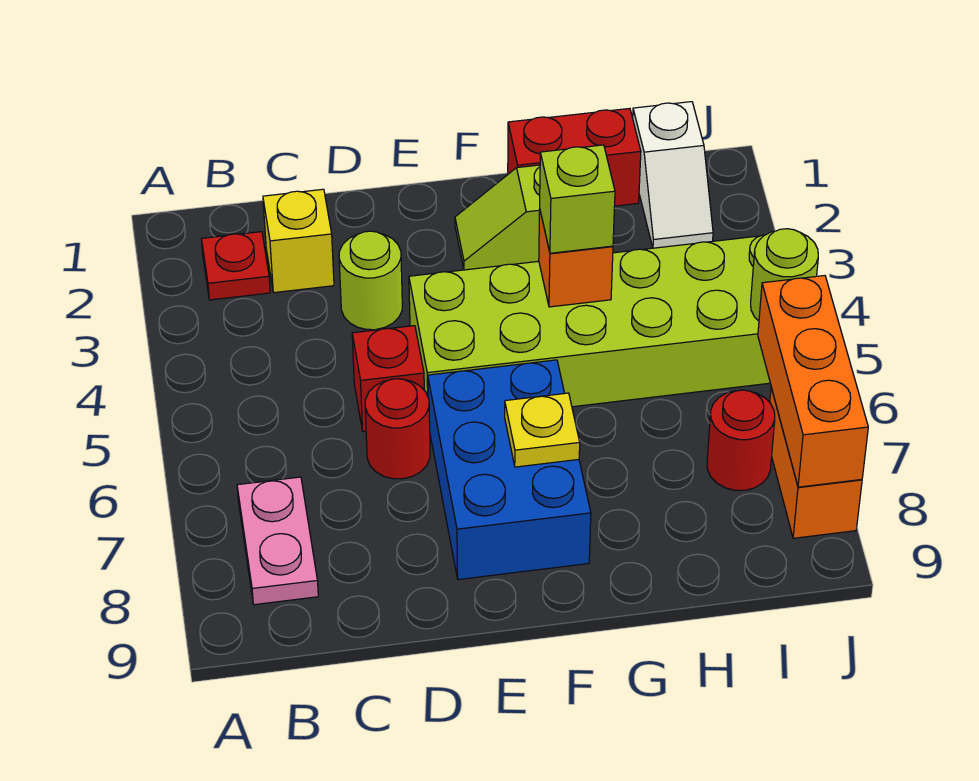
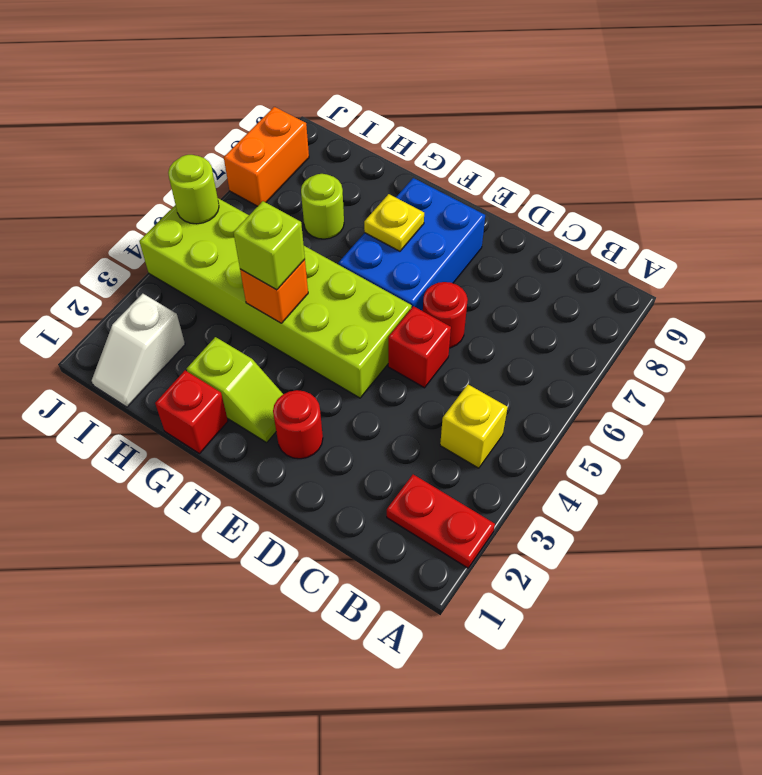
red 1x1 plate [202,232,270,300] -> red 1x2 plate [387,474,495,568]
pink 1x2 plate [237,477,318,605] -> none
yellow 1x1 brick [263,189,334,293] -> yellow 1x1 brick moved to [440,385,508,468]
lime 1x1 round brick [339,231,402,330] -> lime 1x1 round brick moved to [301,174,344,239]
red 1x2 brick [508,108,641,206] -> red 1x1 brick [155,370,228,454]
white 1x2 slope [633,102,713,248] -> white 1x2 slope turned to [92,294,185,407]
red 1x1 round brick [707,390,775,490] -> red 1x1 round brick moved to [273,390,323,459]
orange 1x3 brick [758,276,868,487] -> none

